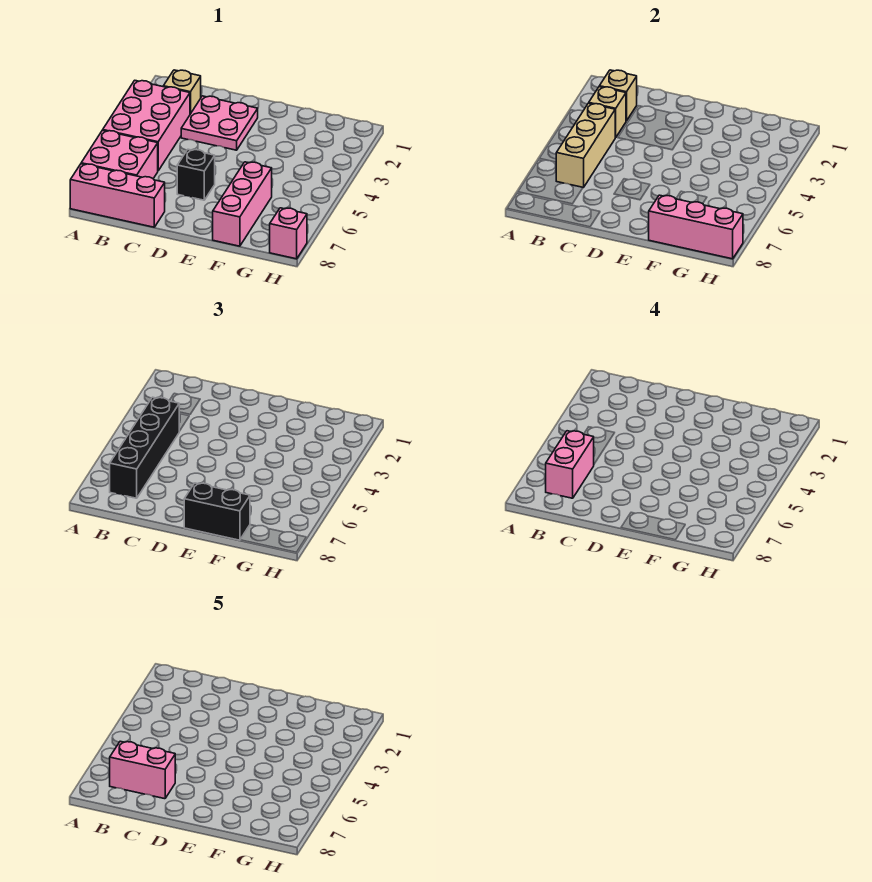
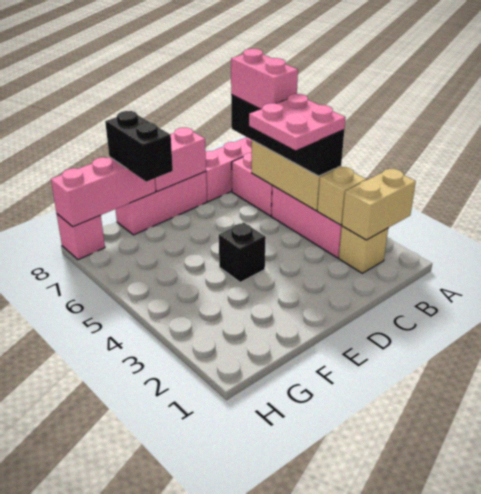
tan 1x1 brick [599,70,637,121] -> tan 1x2 brick [342,169,416,240]
pink 1x2 brick [110,741,175,799] -> pink 1x2 brick moved to [155,128,206,192]
pink 2x2 plate [181,96,258,150] -> pink 2x2 plate moved to [249,94,346,150]
black 1x1 brick [177,149,215,200] -> black 1x1 brick moved to [219,223,266,282]
black 1x2 brick [184,483,250,540] -> black 1x2 brick turned to [105,111,173,182]
pink 1x3 brick [213,162,272,246] -> pink 1x3 brick turned to [115,172,207,235]

